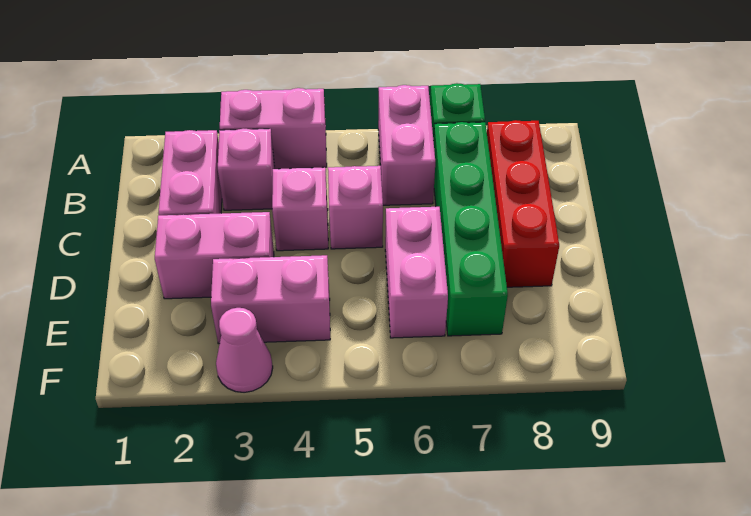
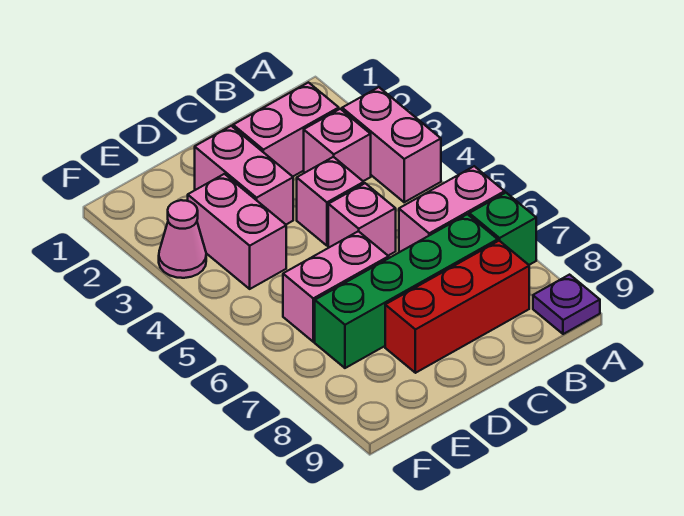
none -> purple 1x1 plate [533,275,600,334]

